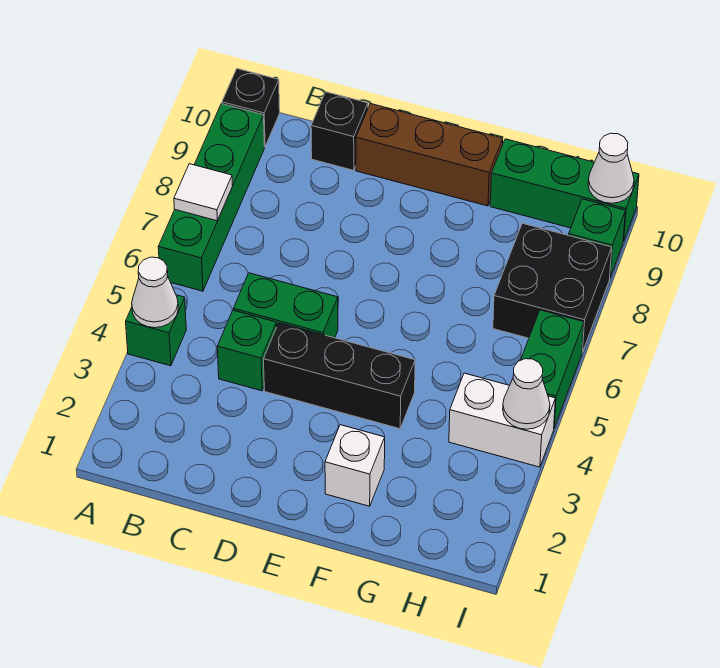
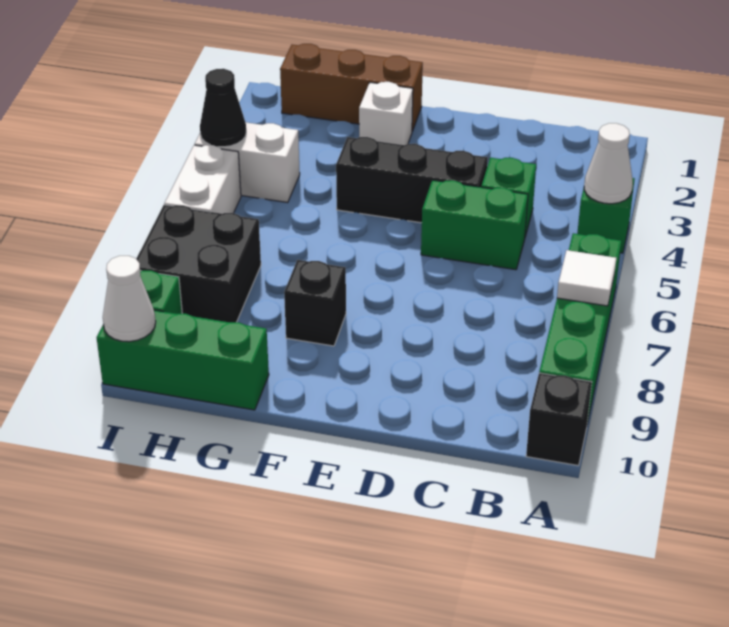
black 1x1 brick [311,92,368,170] -> black 1x1 brick moved to [284,260,346,346]
brown 1x3 brick [356,104,503,206] -> brown 1x3 brick moved to [280,44,423,131]
white 1x1 cone [503,359,550,429] -> black 1x1 cone [200,69,246,147]
green 1x2 brick [521,310,584,428] -> white 1x2 brick [165,145,241,214]

